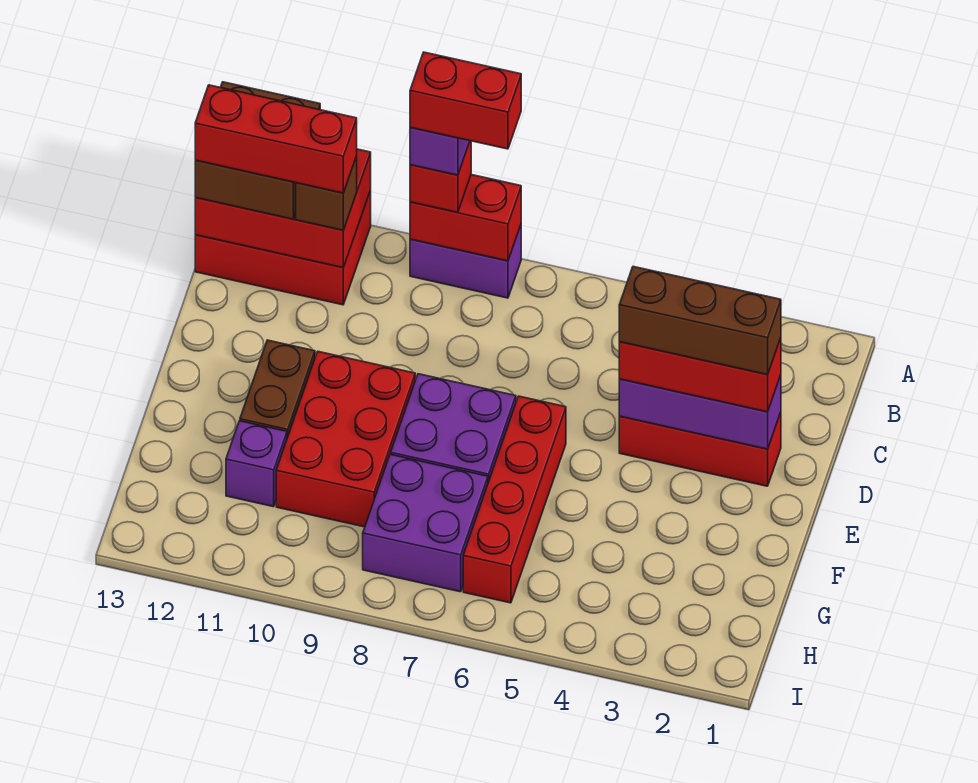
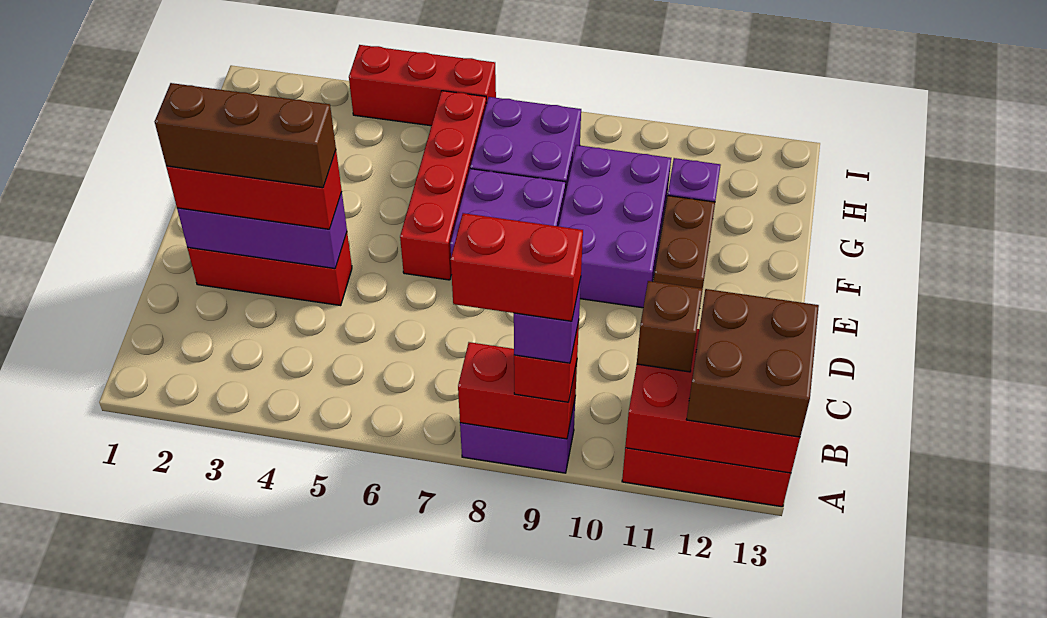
red 1x3 brick [195,85,357,193] -> red 1x3 brick moved to [349,45,496,126]
red 2x3 brick [276,351,415,527] -> purple 2x3 brick [559,145,671,308]

